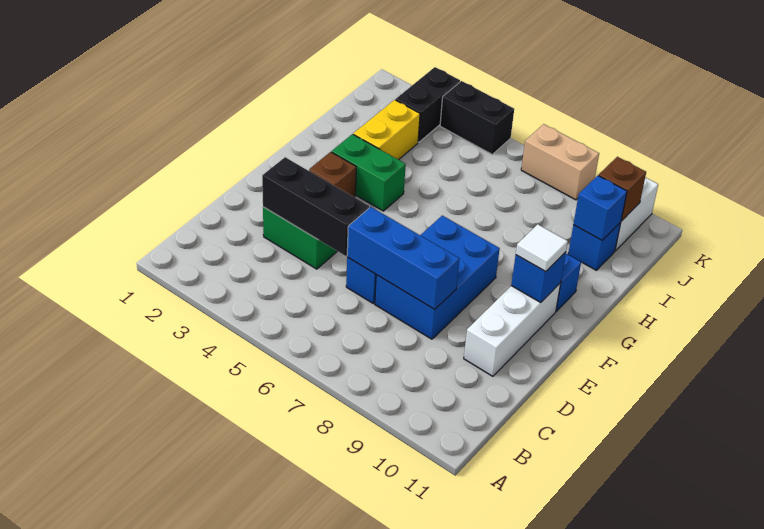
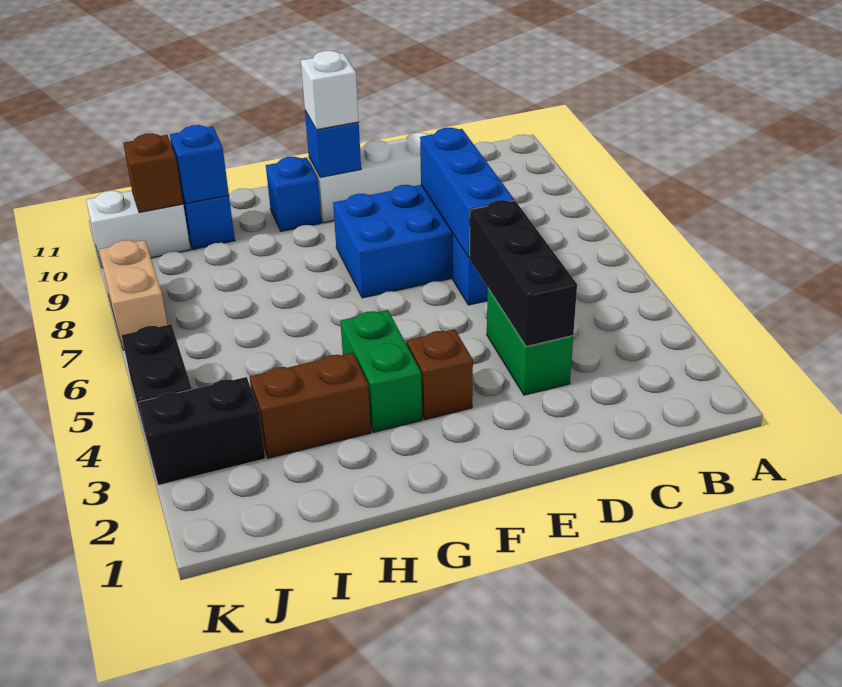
white 1x1 tile [516,224,568,271] -> white 1x1 brick [301,51,359,130]
yellow 1x2 brick [353,100,420,160] -> brown 1x2 brick [250,353,371,458]

